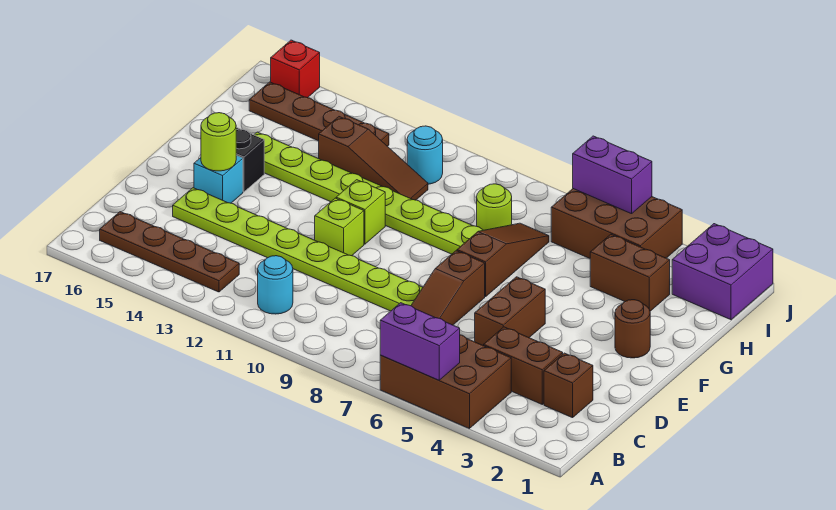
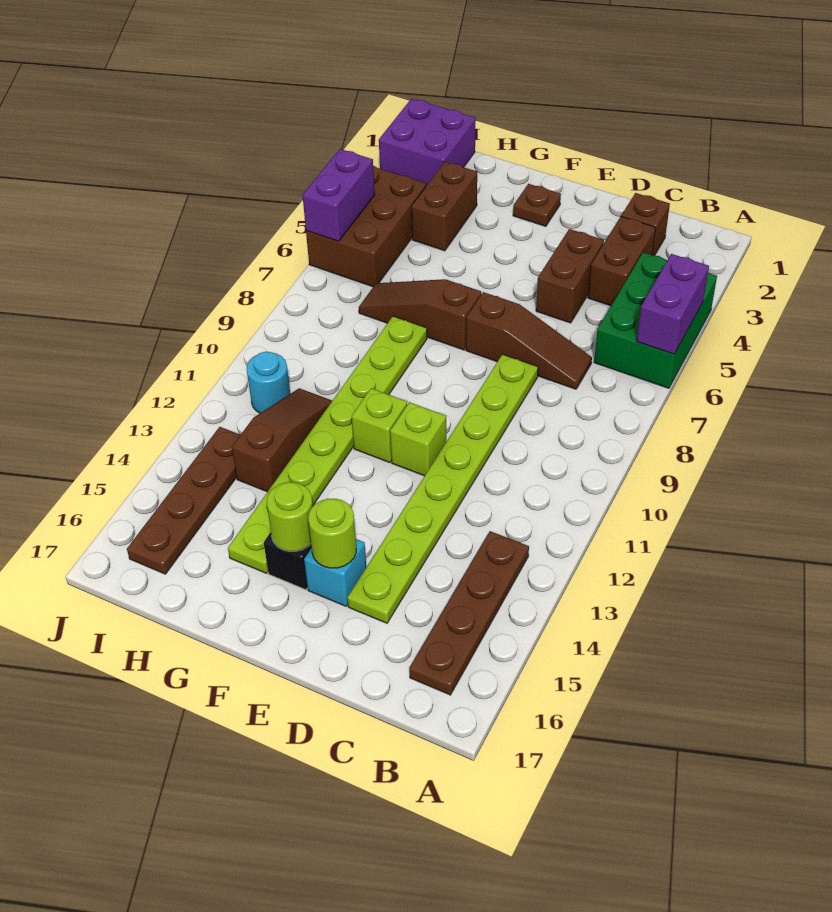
brown 2x3 brick [380,335,511,429] -> green 2x3 brick [594,252,717,388]
cyan 1x1 round brick [258,256,293,314] -> none
brown 1x2 brick [475,277,545,346] -> brown 1x2 brick turned to [536,229,604,323]
brown 1x1 round brick [615,300,650,358] -> brown 1x1 plate [513,184,561,226]
lime 1x1 round brick [477,184,512,230] -> lime 1x1 round brick moved to [267,482,313,551]
red 1x1 brick [271,40,320,98] -> none

